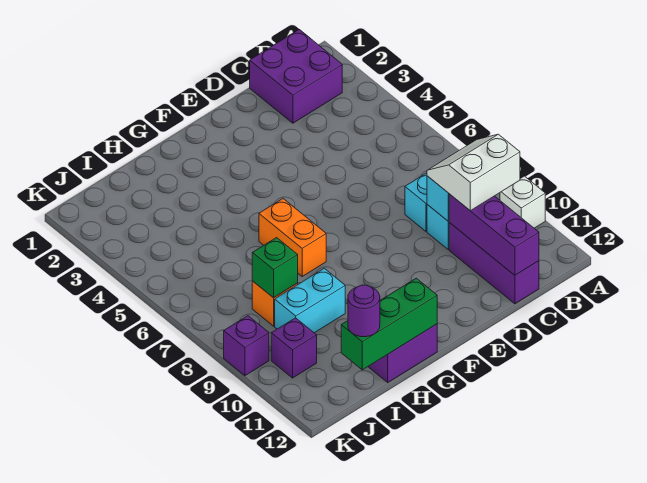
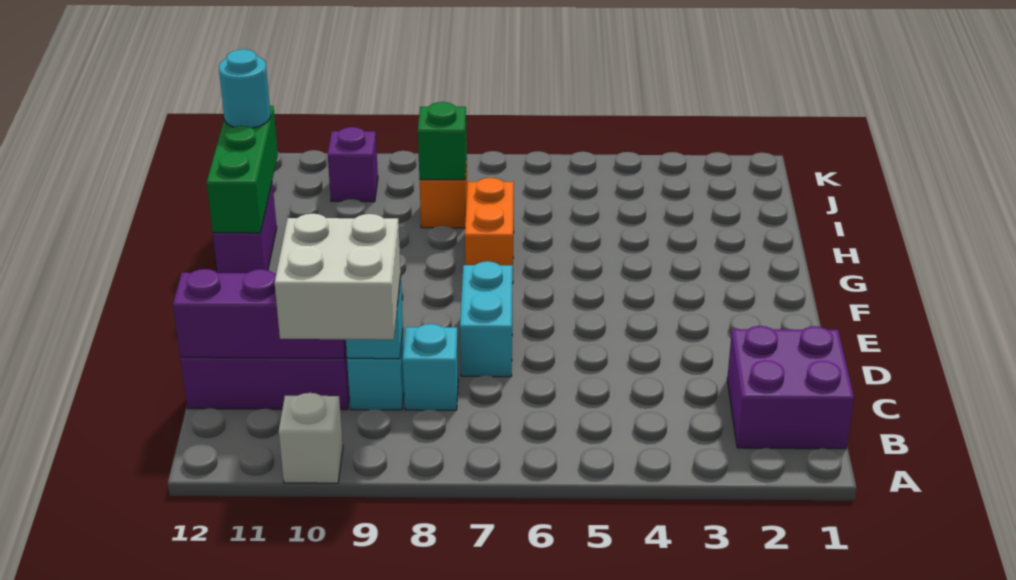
white 2x2 slope [427,134,520,211] -> white 2x2 brick [275,214,401,340]
orange 1x2 brick [259,199,326,276] -> orange 1x2 brick turned to [465,178,514,284]
cyan 1x2 brick [275,268,345,333] -> cyan 1x2 brick moved to [460,261,513,377]
purple 1x1 round brick [348,285,380,337] -> cyan 1x1 round brick [219,49,271,128]
purple 1x1 brick [224,316,269,376] -> none

